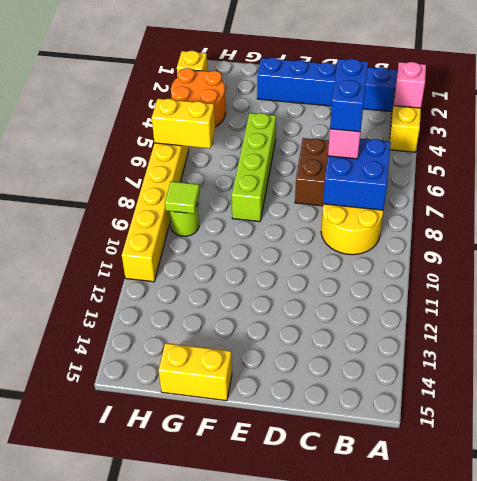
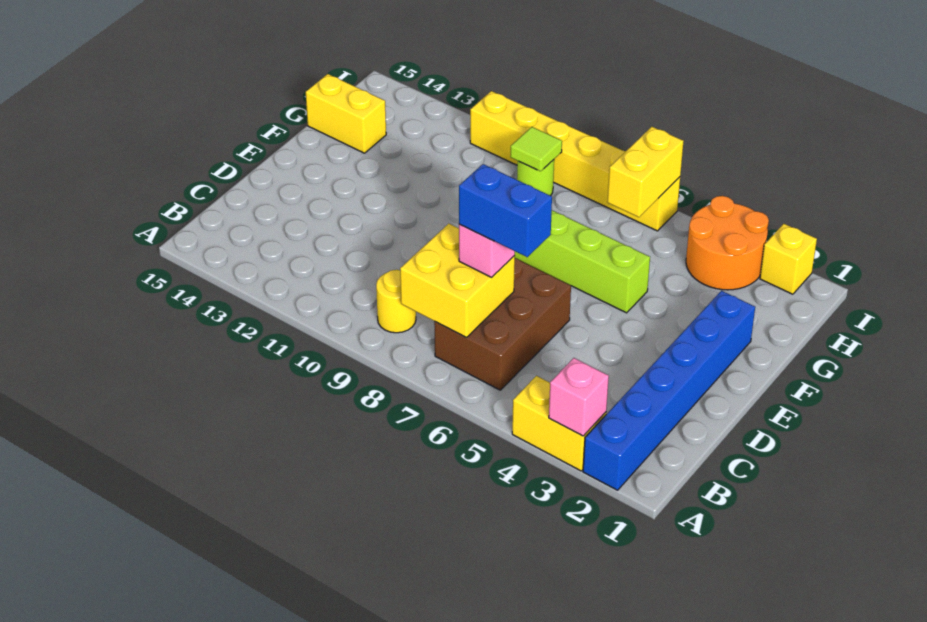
blue 2x2 brick [323,139,391,210] -> yellow 2x2 brick [400,224,515,337]
yellow 2x2 round brick [321,204,383,255] -> yellow 1x1 round brick [376,270,416,333]
yellow 1x2 brick [159,343,232,401] -> yellow 1x2 brick turned to [306,74,386,153]

